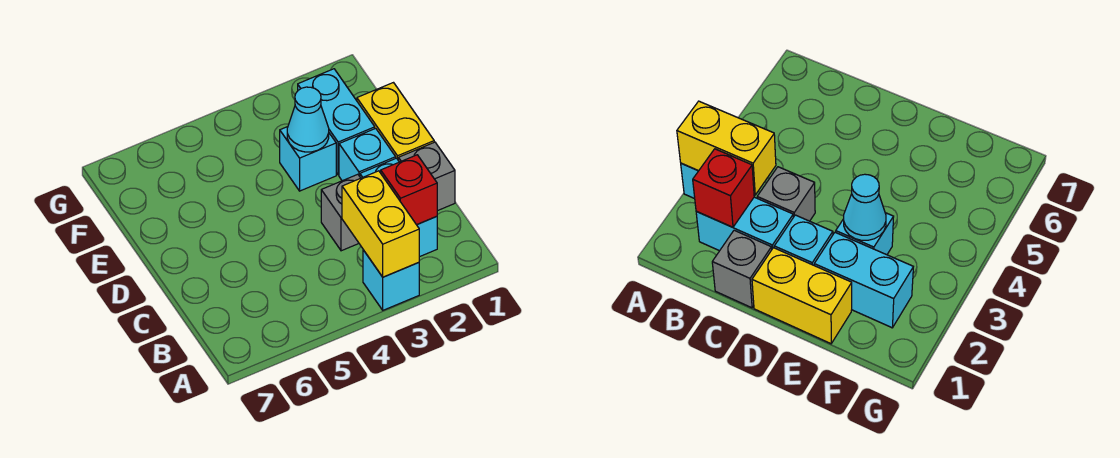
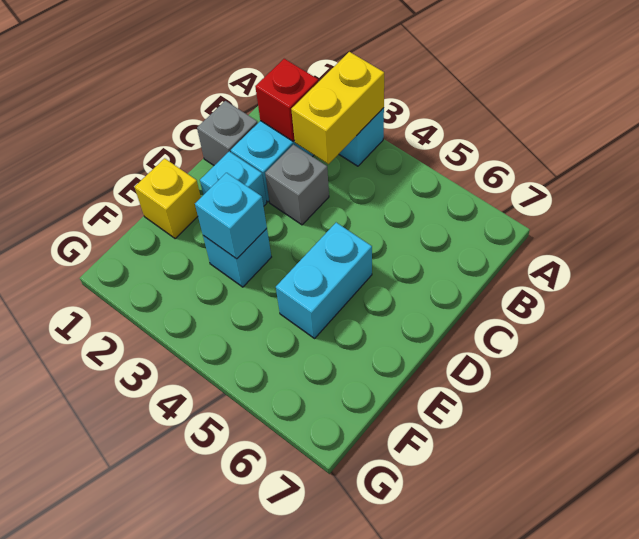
yellow 1x2 brick [357,83,434,159] -> yellow 1x1 brick [135,158,201,239]
cyan 1x2 brick [298,69,375,175] -> cyan 1x2 brick moved to [276,223,372,338]
cyan 1x1 cone [287,87,329,152] -> cyan 1x1 brick [195,173,267,259]

